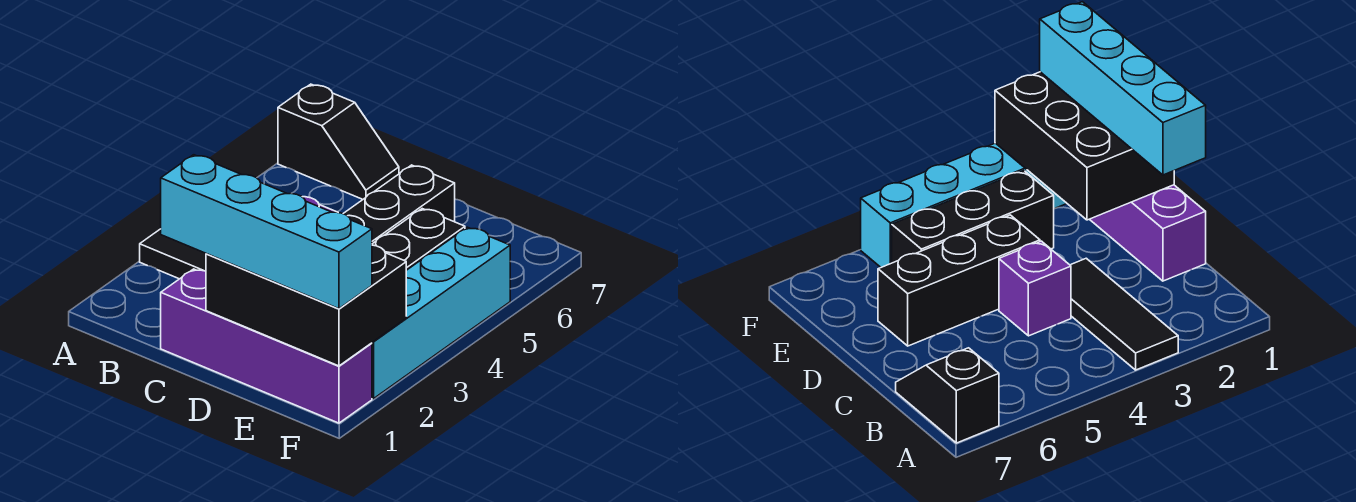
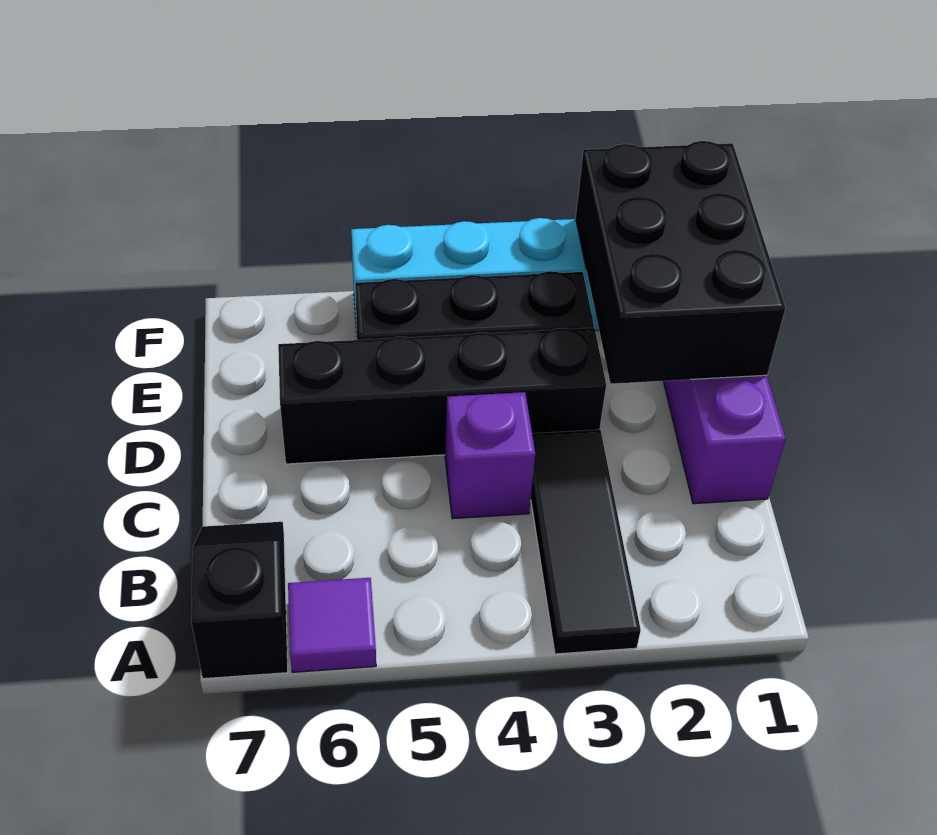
none -> purple 1x1 tile [288,578,376,672]
cyan 1x4 brick [161,155,372,309] -> none
black 1x3 brick [343,165,455,244] -> black 1x4 brick [278,328,606,464]

